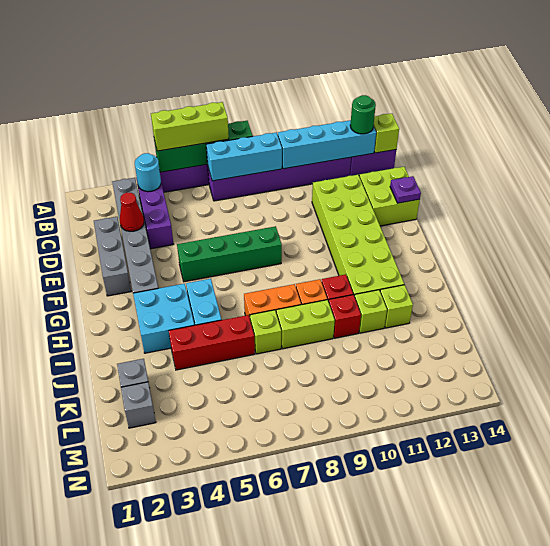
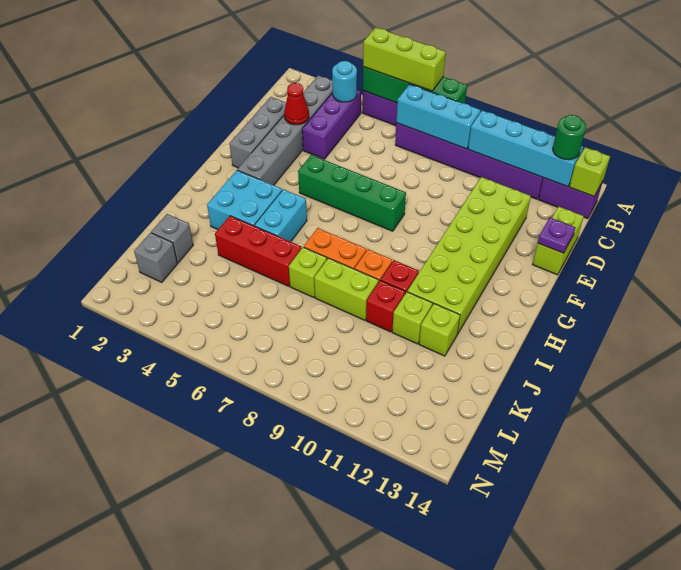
lime 2x2 brick [359,167,420,226] -> lime 1x2 brick [532,207,584,275]

